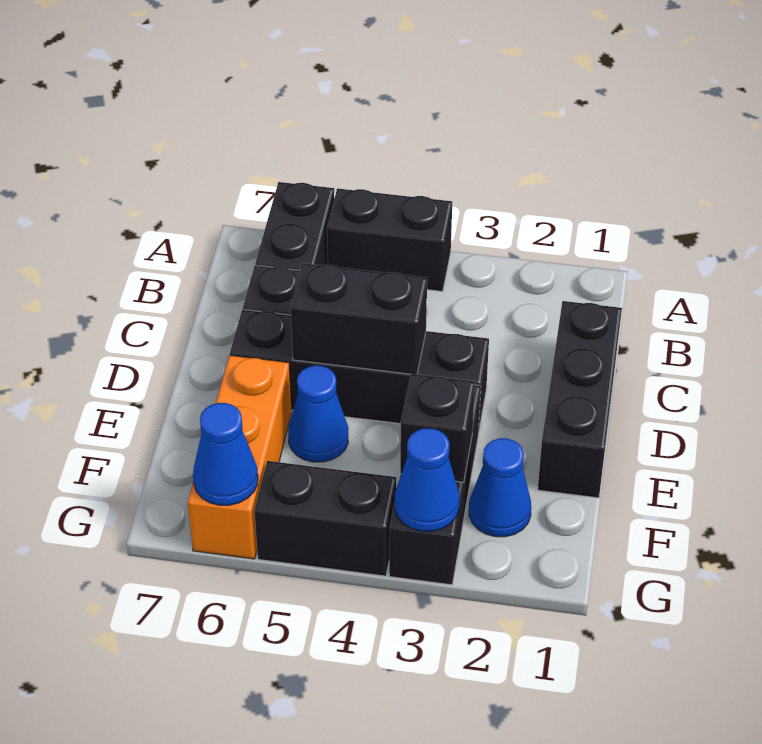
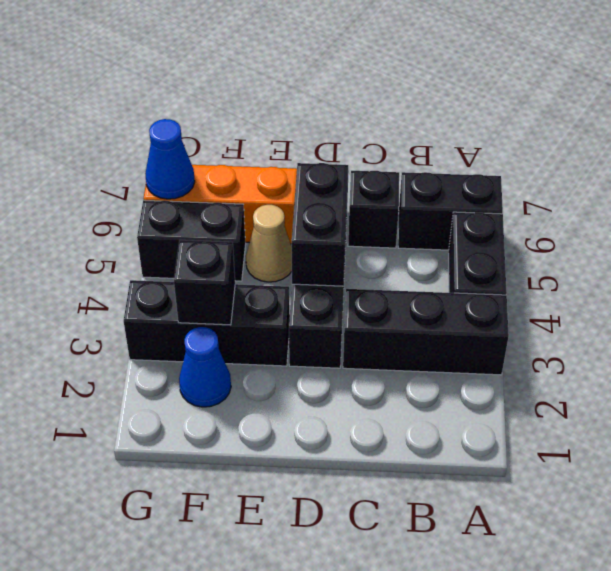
black 1x3 brick [538,301,622,498] -> black 1x3 brick moved to [343,289,509,375]
blue 1x1 cone [288,366,348,462] -> tan 1x1 cone [246,205,292,282]
blue 1x1 cone [395,428,459,531] -> none
black 1x2 brick [254,461,396,576] -> black 1x2 brick turned to [137,200,246,281]

